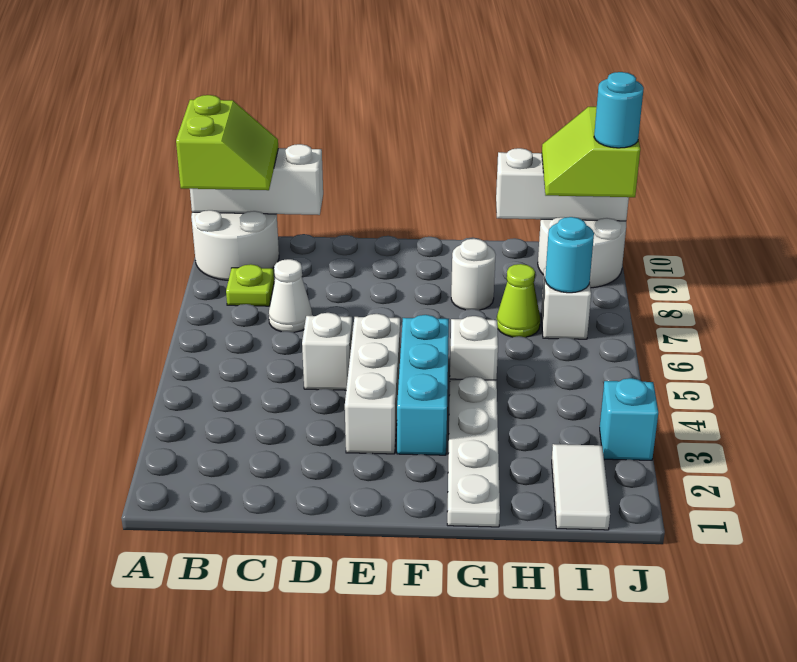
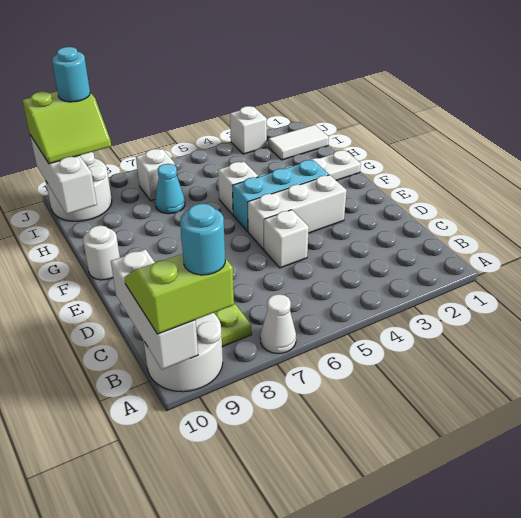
white 1x1 cone [269,259,312,332] -> white 1x1 cone moved to [260,294,296,353]
white 1x1 round brick [451,239,496,310] -> white 1x1 round brick moved to [83,225,120,280]
lime 1x1 cone [497,264,540,337] -> cyan 1x1 cone [155,164,185,214]
cyan 1x1 round brick [545,217,594,293] -> cyan 1x1 round brick moved to [180,204,225,275]
cyan 1x1 brick [600,378,658,460] -> white 1x1 brick [230,106,267,154]

